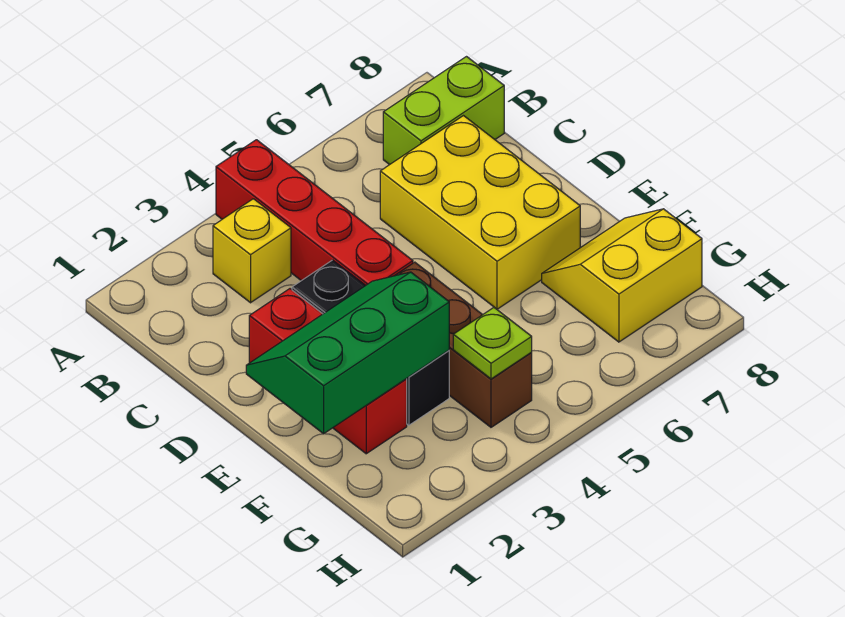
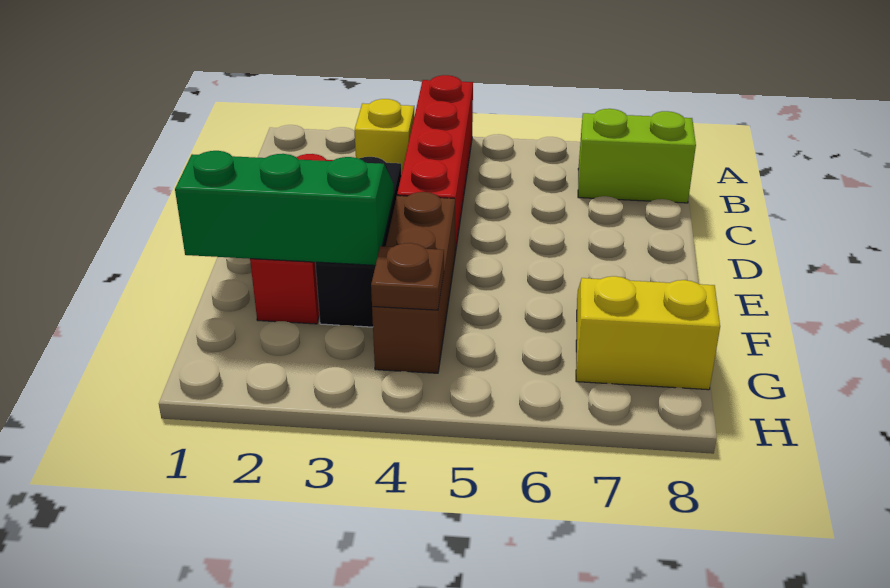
yellow 2x3 brick [380,116,580,309] -> none
lime 1x1 plate [453,308,532,379] -> brown 1x1 plate [371,243,444,310]

